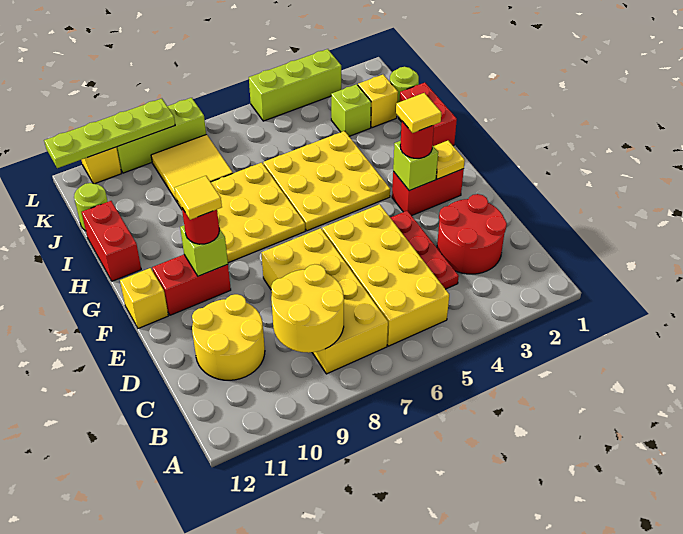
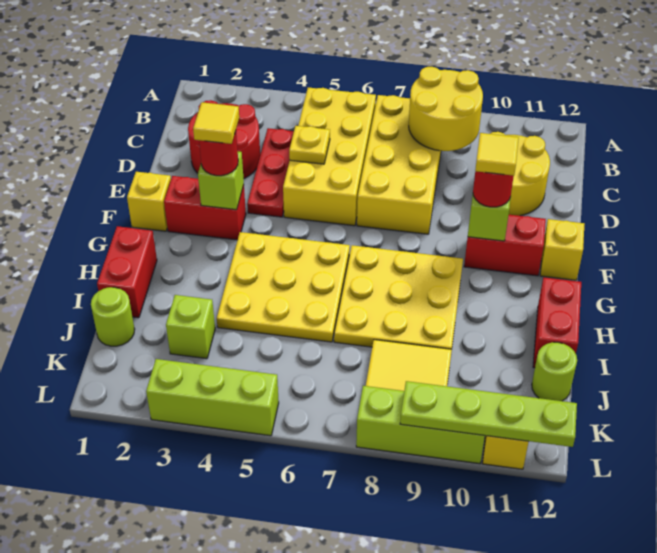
yellow 1x1 plate [434,141,465,179] -> yellow 1x1 plate moved to [289,126,330,164]
yellow 1x1 brick [358,75,398,128] -> yellow 1x1 brick moved to [127,172,171,231]

